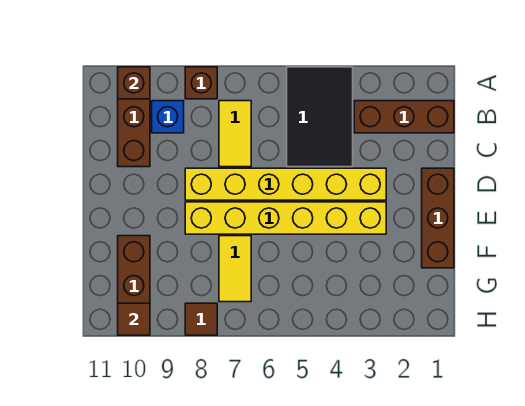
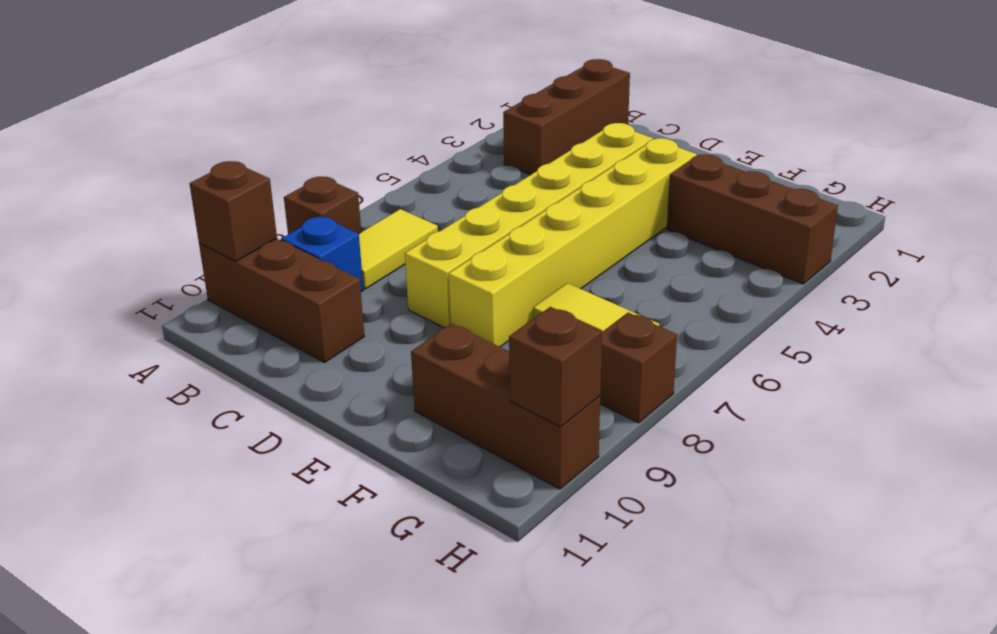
black 2x3 tile [287,67,353,167] -> none
yellow 1x2 tile [219,101,251,167] -> yellow 1x2 tile turned to [359,209,438,289]
brown 1x3 brick [422,168,454,268] -> brown 1x3 brick moved to [667,155,838,284]
brown 1x1 tile [185,303,217,335] -> brown 1x1 brick [600,313,677,423]
brown 1x1 tile [118,303,150,335] -> brown 1x1 brick [509,307,602,427]

